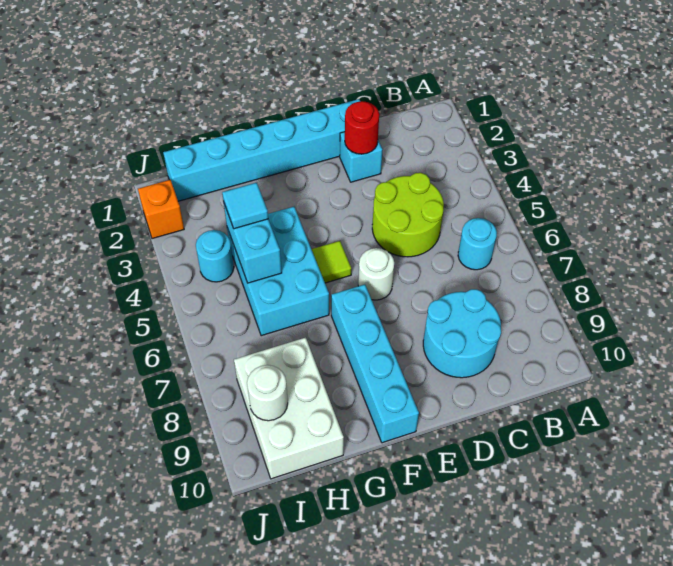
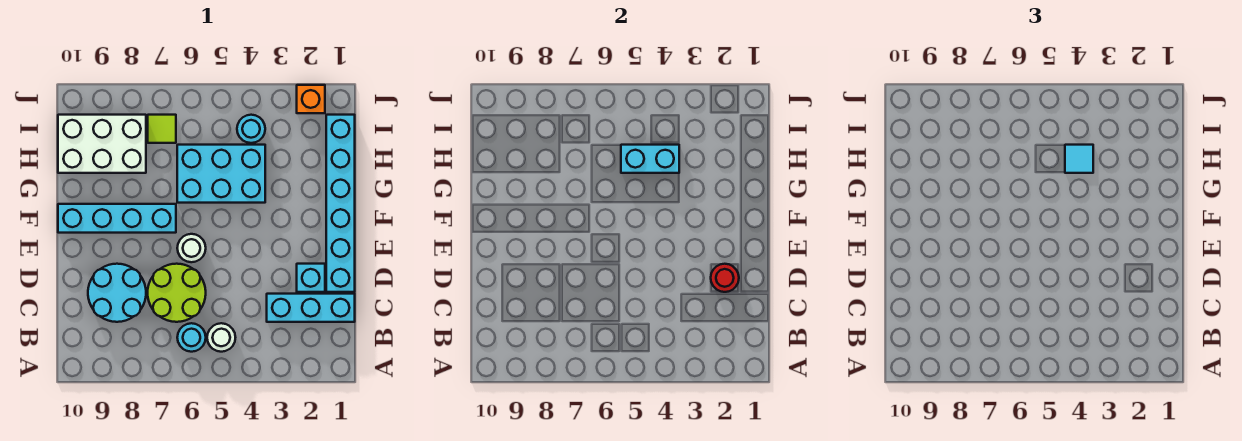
none -> cyan 1x3 brick [267,294,355,322]
lime 2x2 round brick [372,173,444,257] -> lime 2x2 round brick moved to [148,264,206,322]
lime 1x1 tile [312,241,351,283] -> lime 1x1 tile moved to [148,115,176,143]
white 1x1 round brick [247,365,288,421] -> white 1x1 round brick moved to [207,323,235,352]

